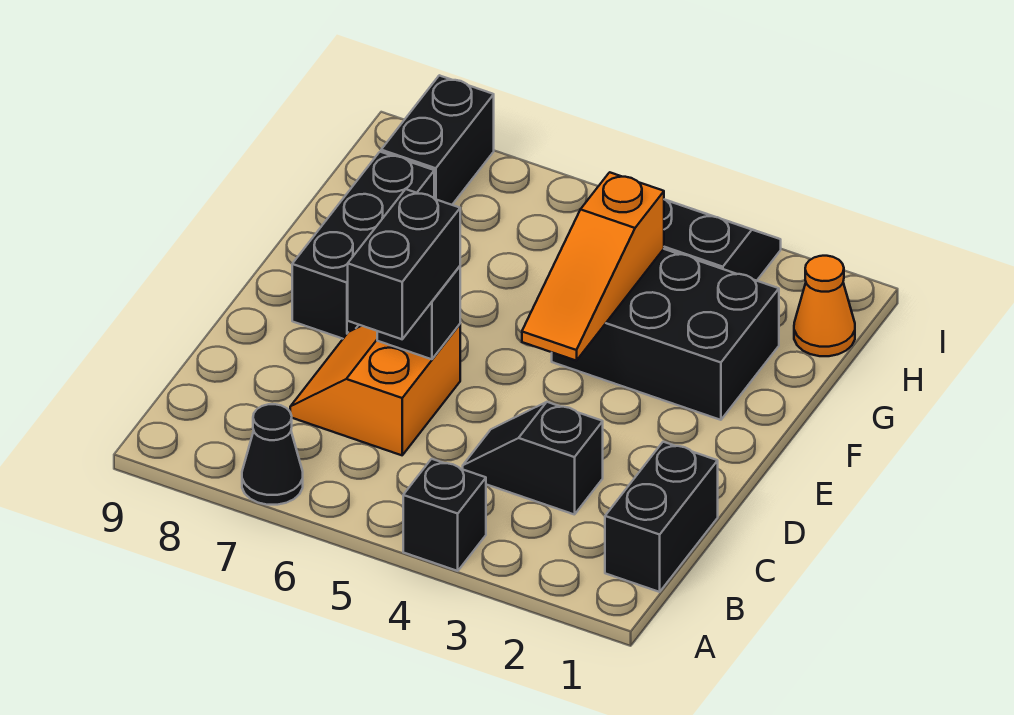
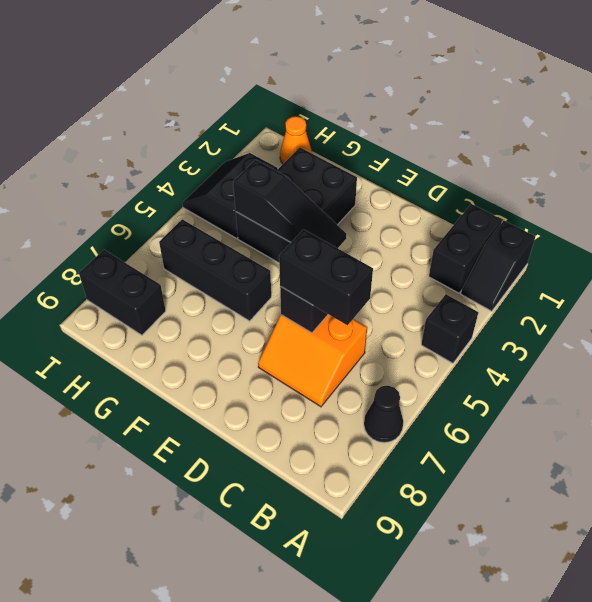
black 1x2 brick [605,442,718,592] -> black 1x2 brick turned to [429,204,502,293]
black 1x2 slope [463,402,603,515] -> black 1x2 slope moved to [461,221,535,311]
orange 1x3 slope [522,172,664,361] -> black 1x3 slope [233,160,346,248]
black 1x3 brick [292,152,434,339] -> black 1x3 brick moved to [159,219,271,321]

